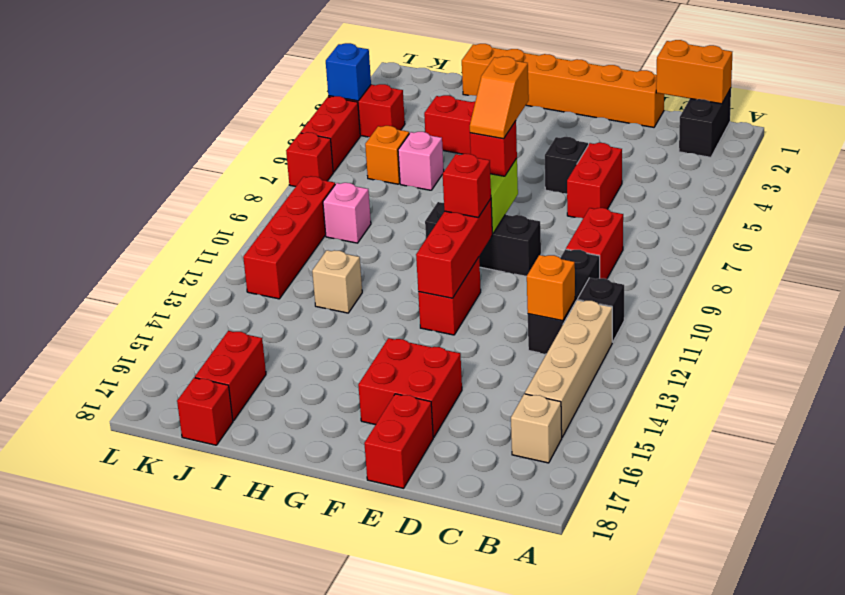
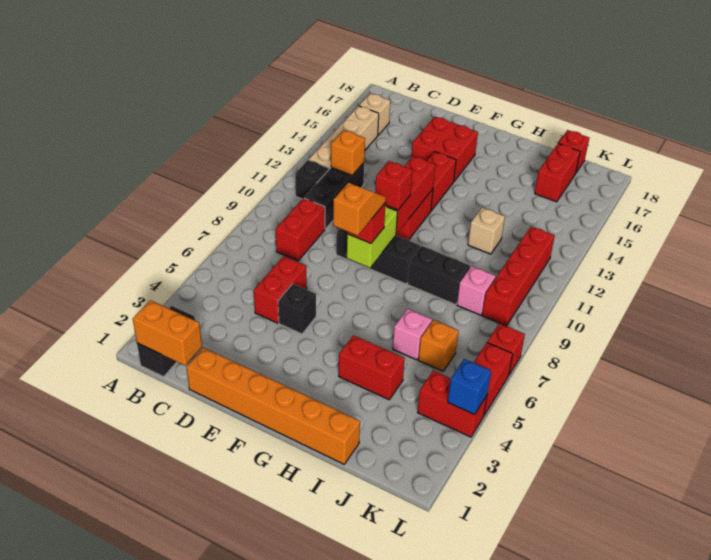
red 1x2 brick [364,394,433,488] -> red 1x2 brick moved to [427,152,456,211]
none -> black 1x2 brick [407,246,470,305]

